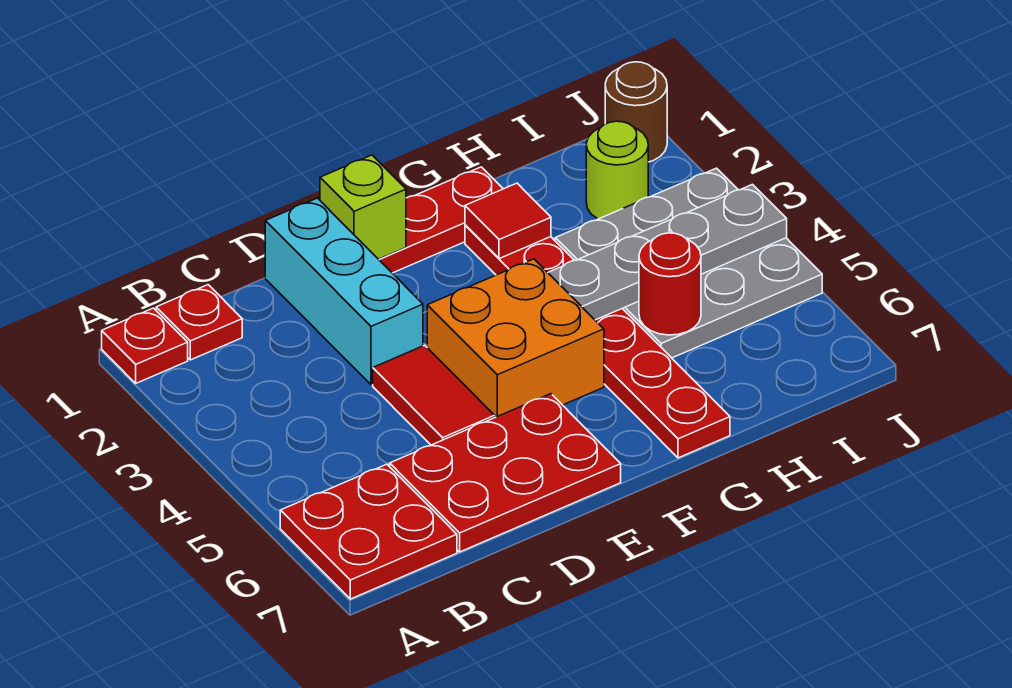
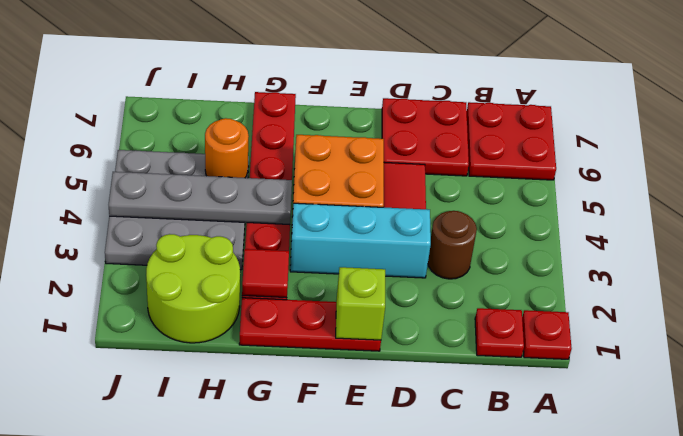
red 2x3 plate [390,394,621,552] -> red 2x2 plate [382,98,469,176]
cyan 1x3 brick [265,198,423,385] -> cyan 1x3 brick turned to [290,203,431,278]
red 1x1 round brick [639,233,701,335] -> orange 1x1 round brick [205,118,249,178]
lime 1x1 round brick [586,121,648,219] -> lime 2x2 round brick [146,234,240,343]
brown 1x1 round brick [605,62,667,162] -> brown 1x1 round brick moved to [428,211,477,279]

